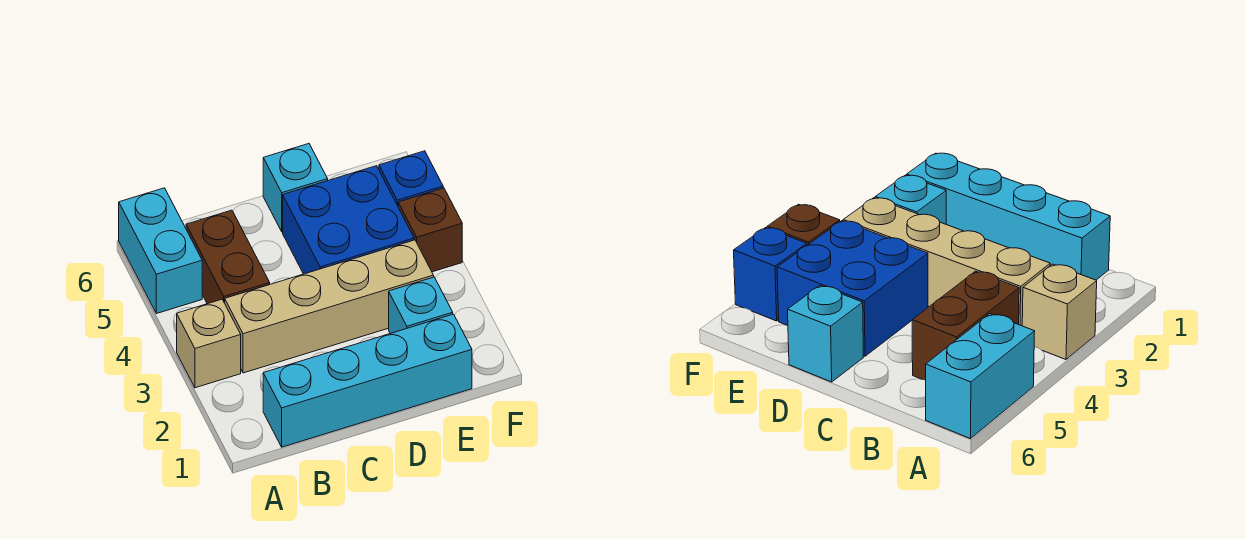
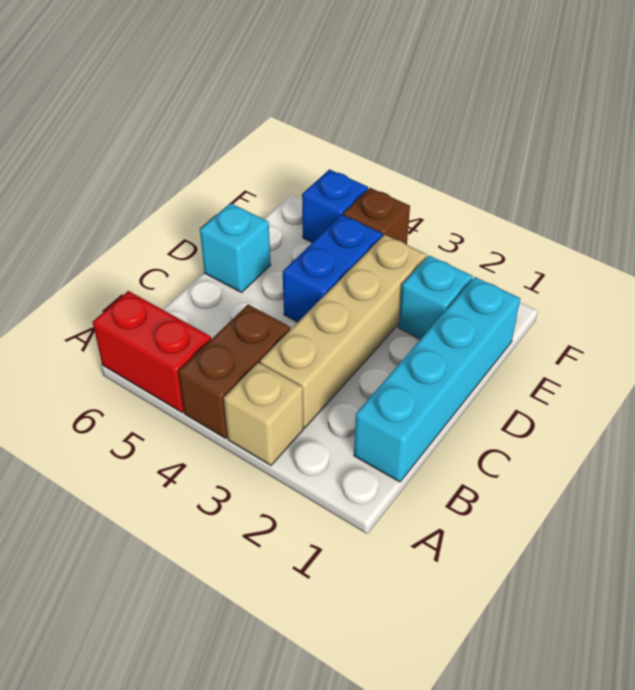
cyan 1x2 brick [119,188,202,314] -> red 1x2 brick [93,291,211,412]
brown 1x2 brick [186,210,270,304] -> brown 1x2 brick turned to [178,305,290,438]
blue 2x2 brick [283,166,414,274] -> blue 1x2 brick [283,215,382,322]

